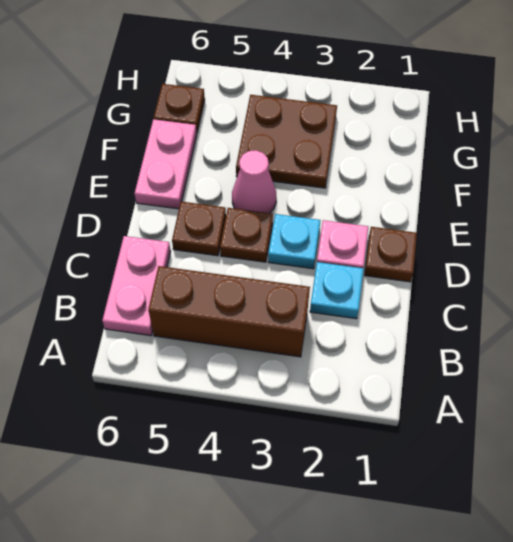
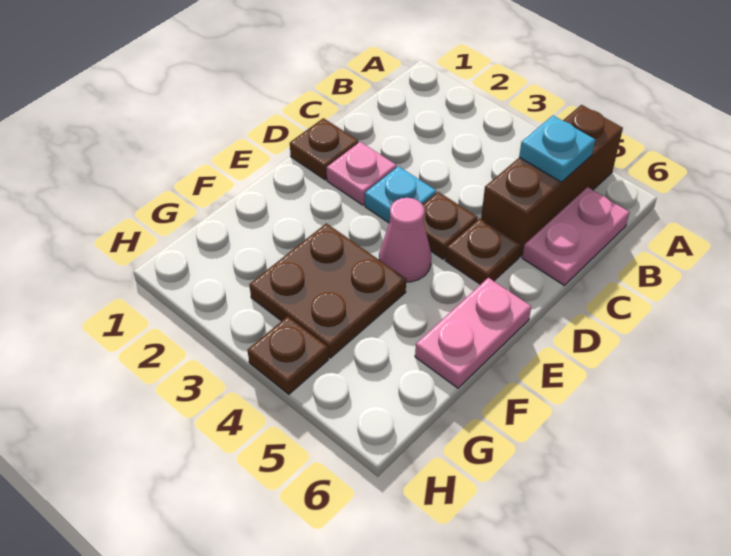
brown 1x3 brick [148,266,310,357] -> brown 1x3 brick turned to [481,105,623,257]
cyan 1x1 plate [310,262,364,319] -> cyan 1x1 plate moved to [519,116,595,182]
brown 1x1 plate [154,84,205,133] -> brown 1x1 plate moved to [248,316,328,394]

